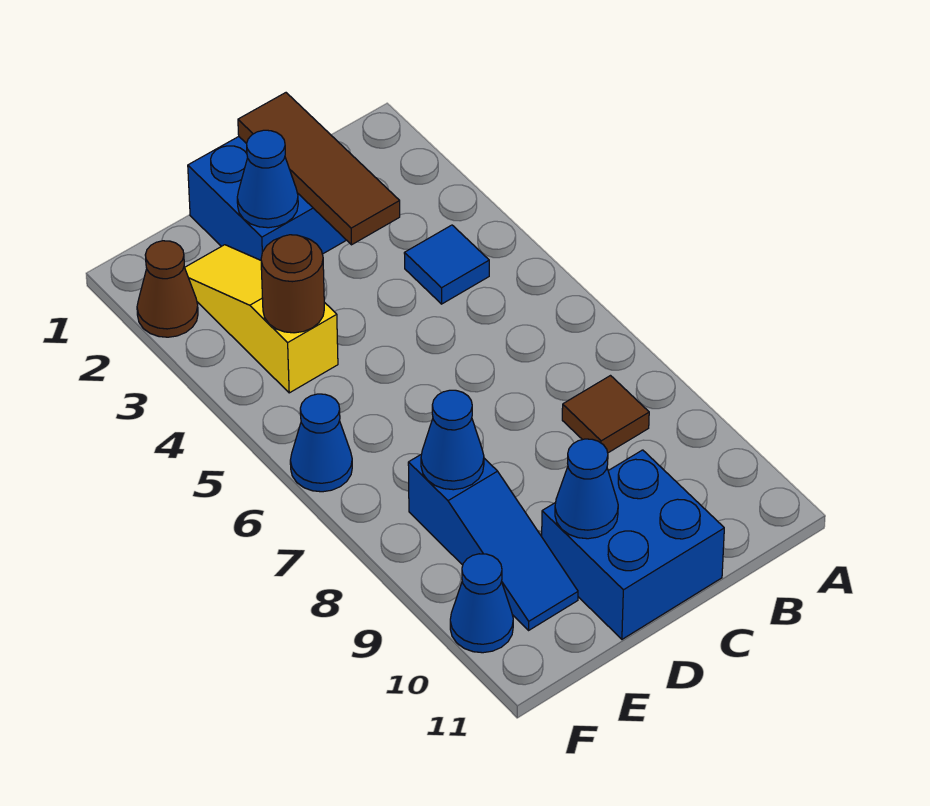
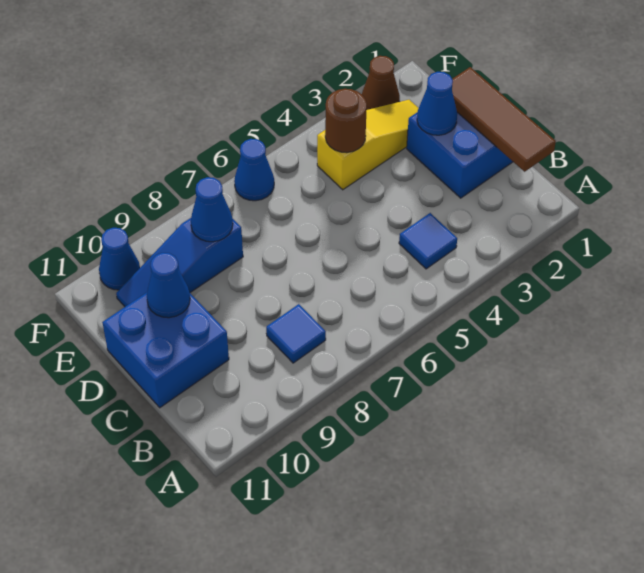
brown 1x1 tile [562,376,649,453] -> blue 1x1 tile [266,304,326,363]
brown 1x3 tile [238,93,400,245] -> brown 1x3 tile turned to [452,67,556,172]

